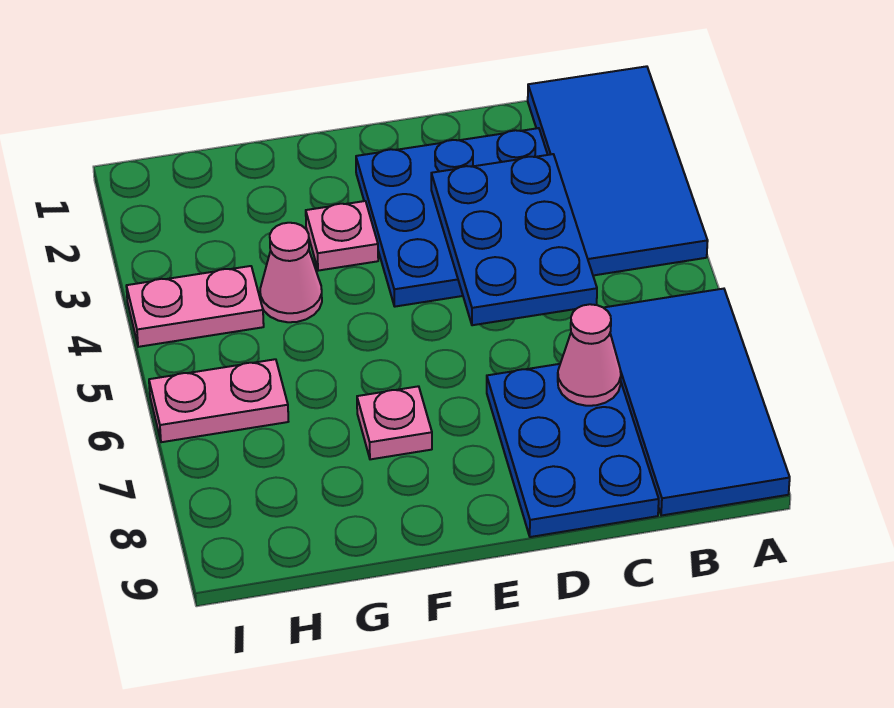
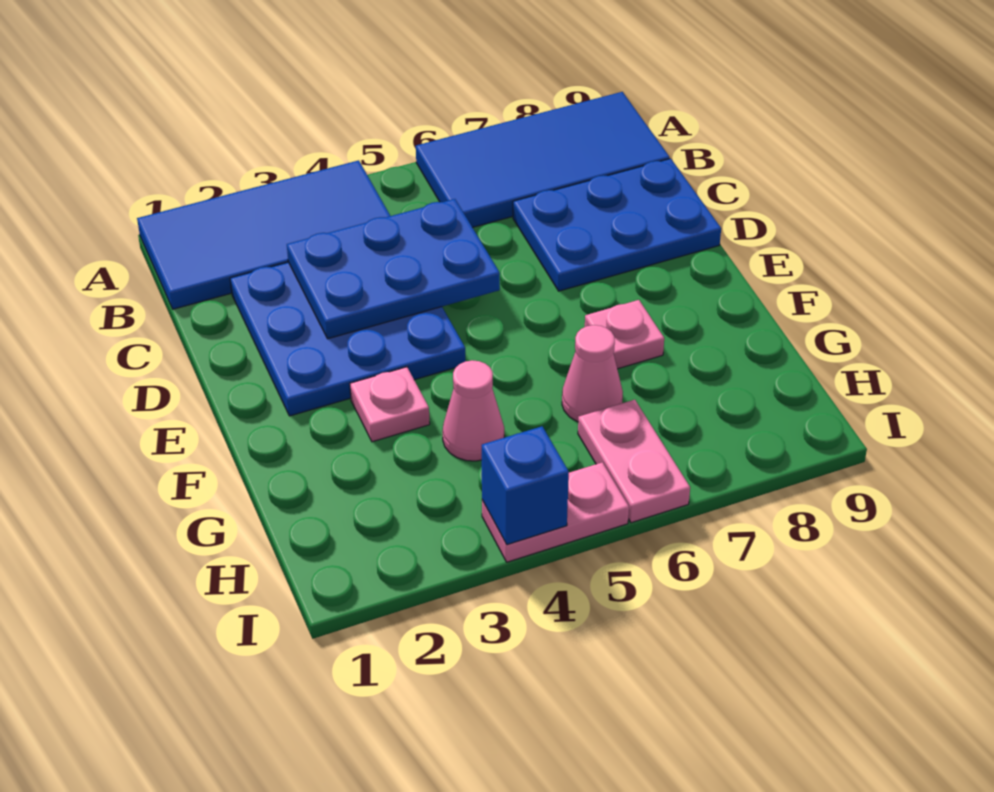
pink 1x1 cone [558,304,621,406] -> pink 1x1 cone moved to [562,325,623,422]
pink 1x2 plate [126,266,264,347] -> pink 1x2 plate turned to [482,462,629,562]
none -> blue 1x1 brick [482,426,569,545]

